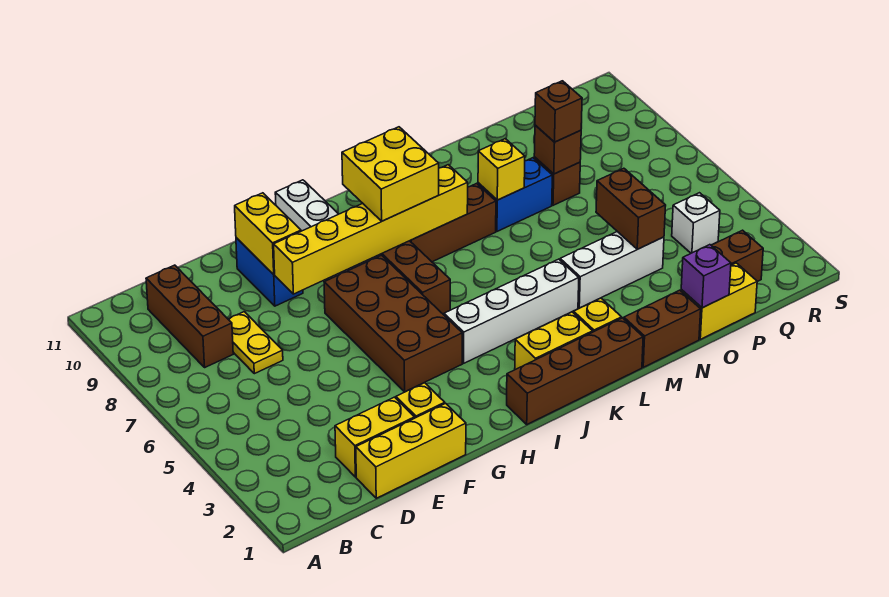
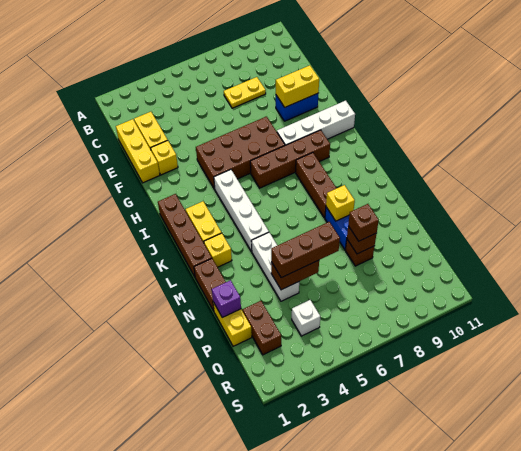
brown 1x3 brick [146,265,233,367] -> brown 1x3 brick moved to [271,222,340,278]
yellow 1x6 brick [274,165,468,294] -> none
yellow 2x2 brick [342,127,439,221] -> none

